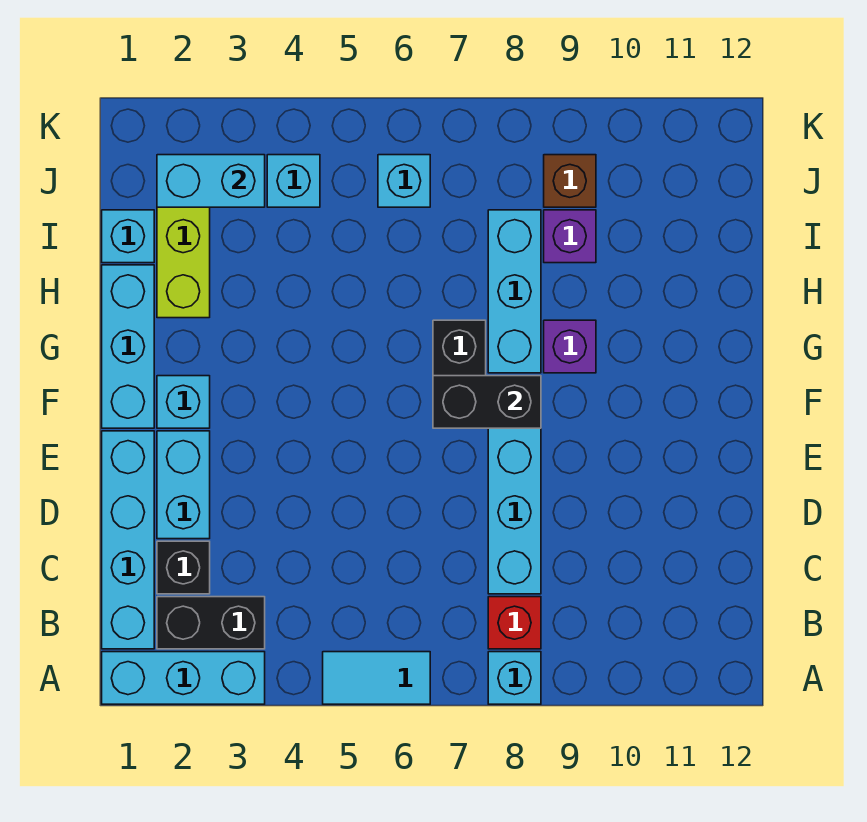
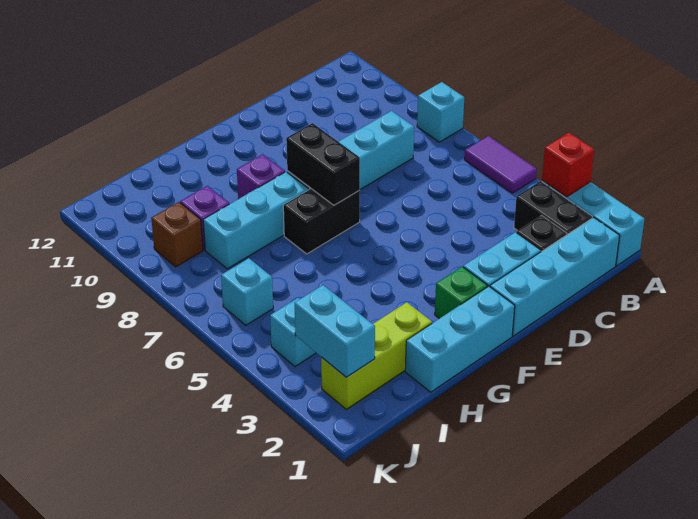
cyan 1x2 tile [323,652,430,704] -> purple 1x2 tile [465,136,537,193]
red 1x1 brick [488,597,541,649] -> red 1x1 brick moved to [542,132,594,197]
cyan 1x1 brick [157,376,210,428] -> green 1x1 brick [435,266,488,318]
cyan 1x1 brick [102,210,154,263] -> none

